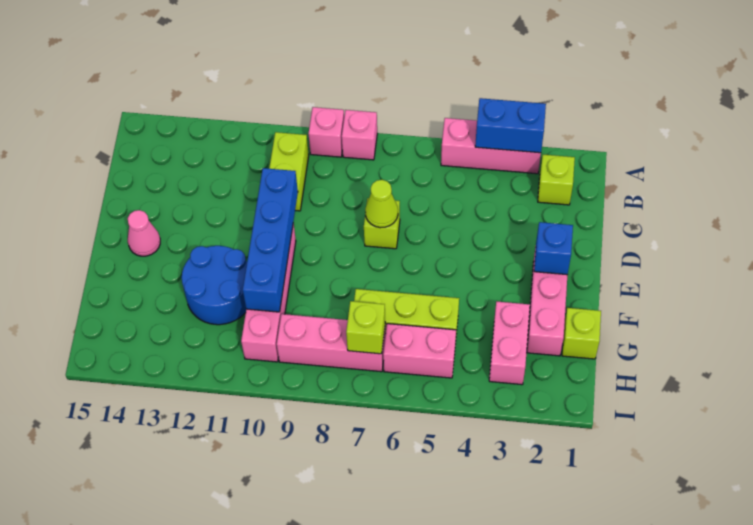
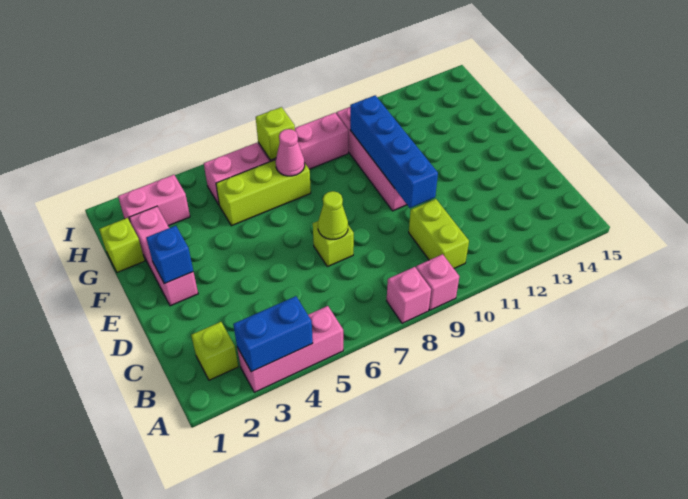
pink 1x1 cone [128,210,160,256] -> pink 1x1 cone moved to [276,129,305,176]
blue 2x2 round brick [182,246,247,325] -> none
pink 1x2 brick [489,302,530,385] -> pink 1x2 brick turned to [118,175,190,226]

